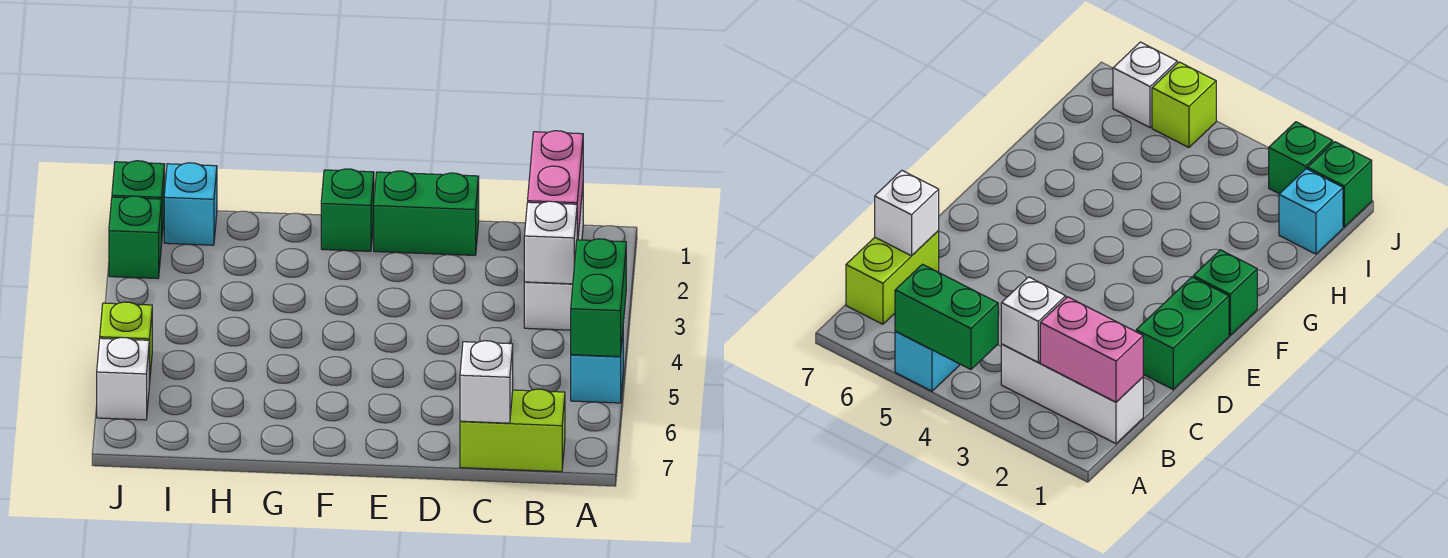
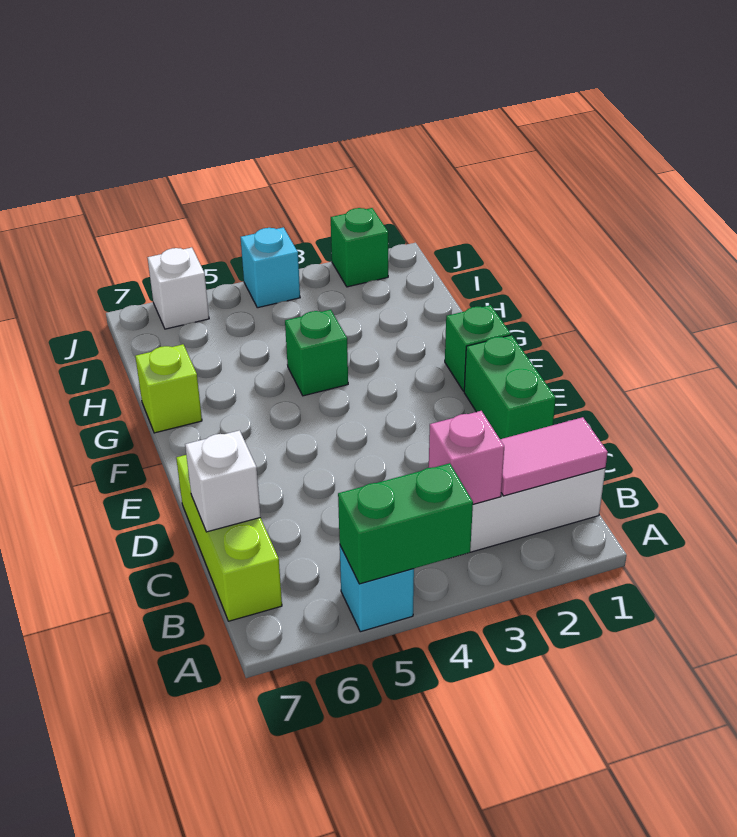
pink 1x2 brick [528,131,583,240] -> pink 1x2 tile [500,417,608,496]
white 1x1 brick [524,201,577,284] -> pink 1x1 brick [429,411,504,504]
lime 1x2 brick [460,389,565,472] -> lime 1x3 brick [176,455,282,621]
cyan 1x1 brick [164,163,217,245] -> cyan 1x1 brick moved to [241,227,300,308]
green 1x1 brick [112,161,165,234] -> green 1x1 brick moved to [285,310,348,396]
lime 1x1 brick [100,302,152,384] -> lime 1x1 brick moved to [135,344,202,433]

